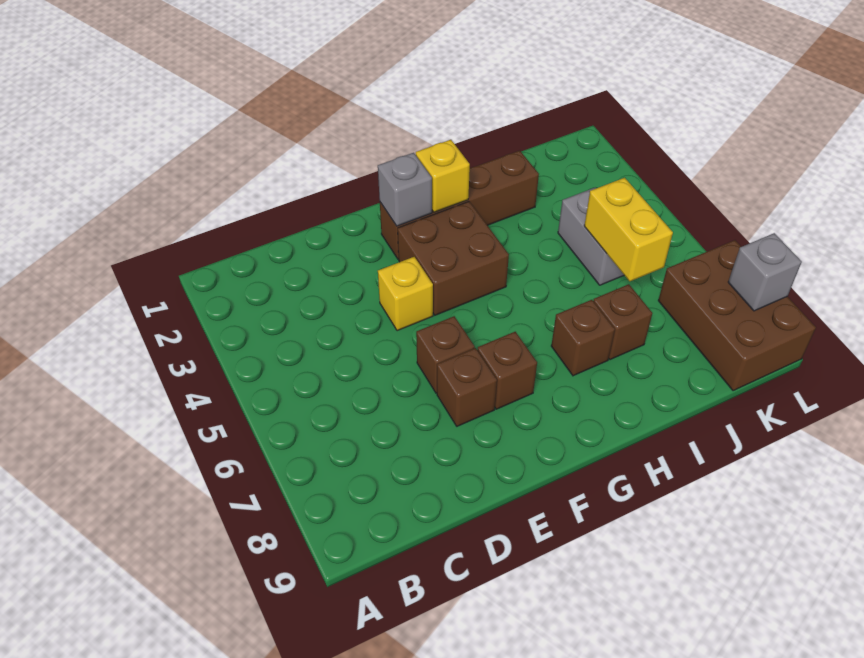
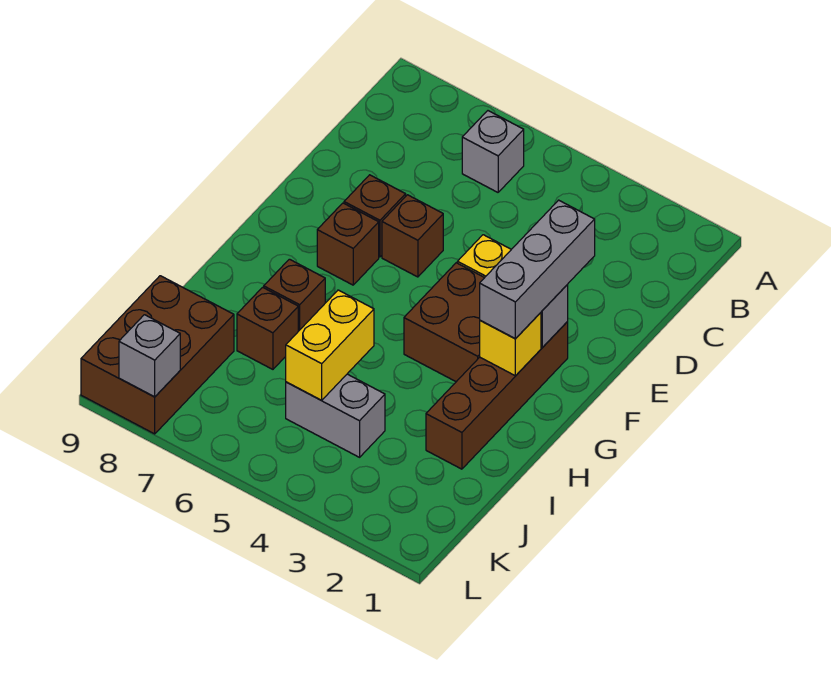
none -> grey 1x1 brick [462,111,524,192]
none -> grey 1x3 brick [480,200,595,339]
yellow 1x2 brick [584,178,673,281] -> yellow 1x2 brick turned to [286,290,374,400]
brown 2x3 brick [658,240,816,391] -> brown 2x3 brick turned to [81,276,234,434]

